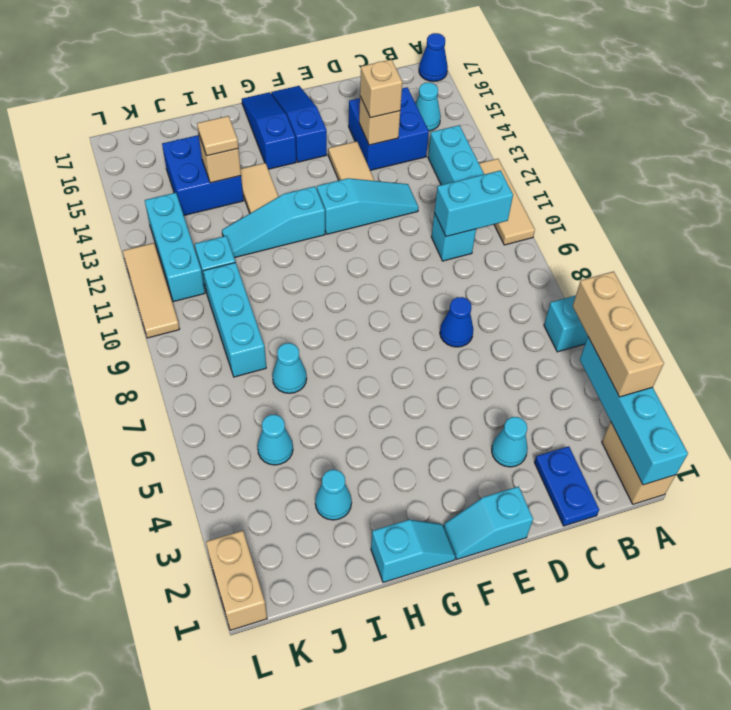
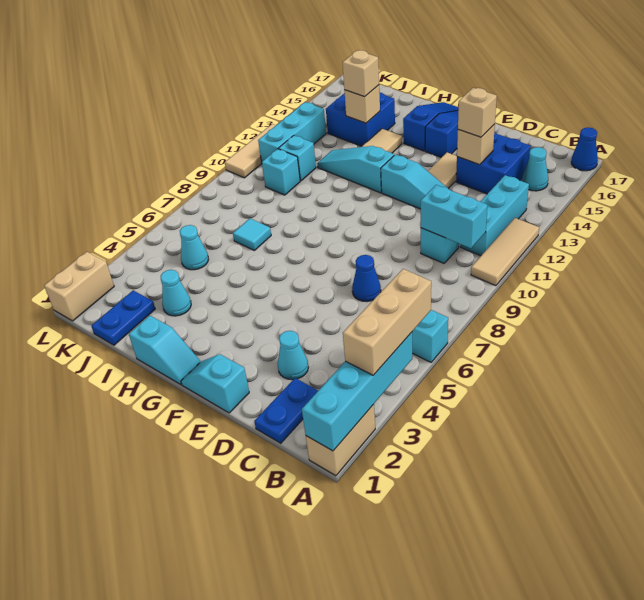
cyan 1x1 cone [272,343,307,393] -> cyan 1x1 tile [233,218,271,250]
tan 1x1 tile [197,116,238,156] -> tan 1x1 brick [343,50,379,97]
none -> blue 1x2 plate [91,290,155,345]
cyan 1x3 brick [203,262,266,377] -> cyan 1x1 brick [262,149,300,195]

